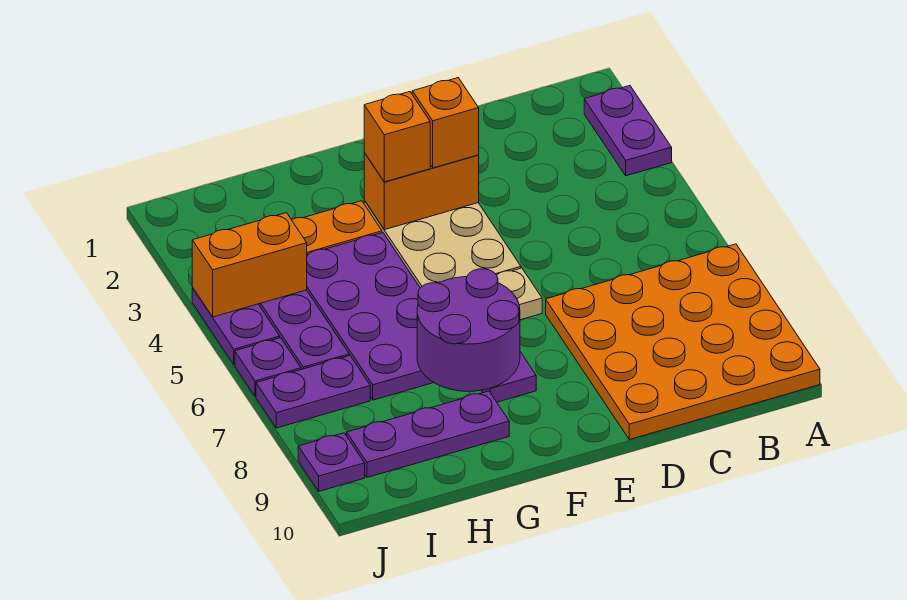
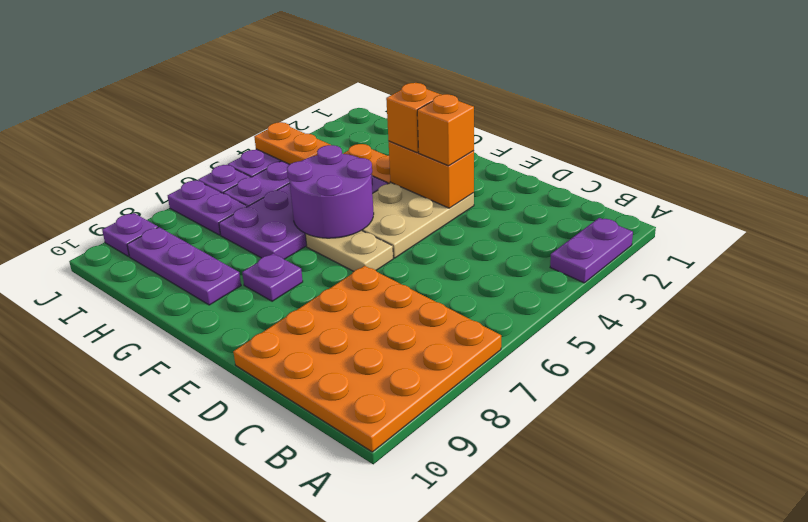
purple 2x2 round brick [417,269,520,391] -> purple 2x2 round brick moved to [287,145,374,238]
orange 1x2 brick [192,213,307,317] -> orange 1x2 plate [254,122,330,164]

